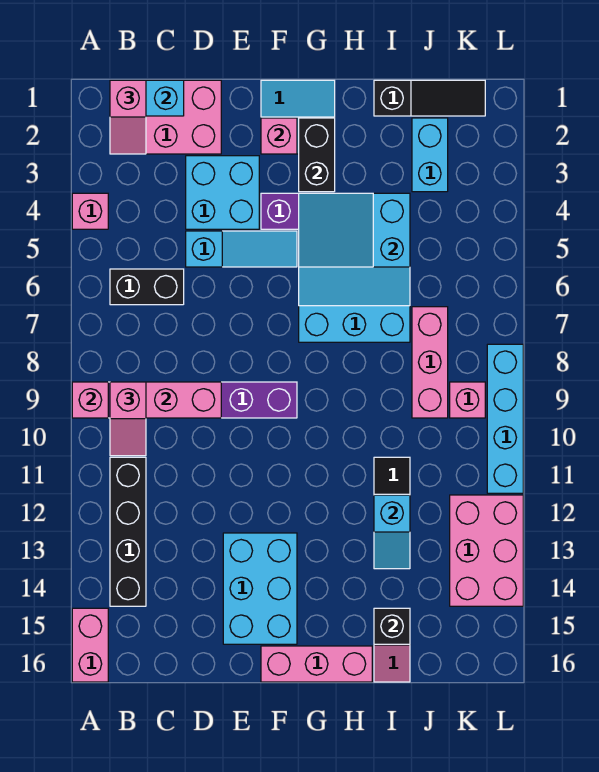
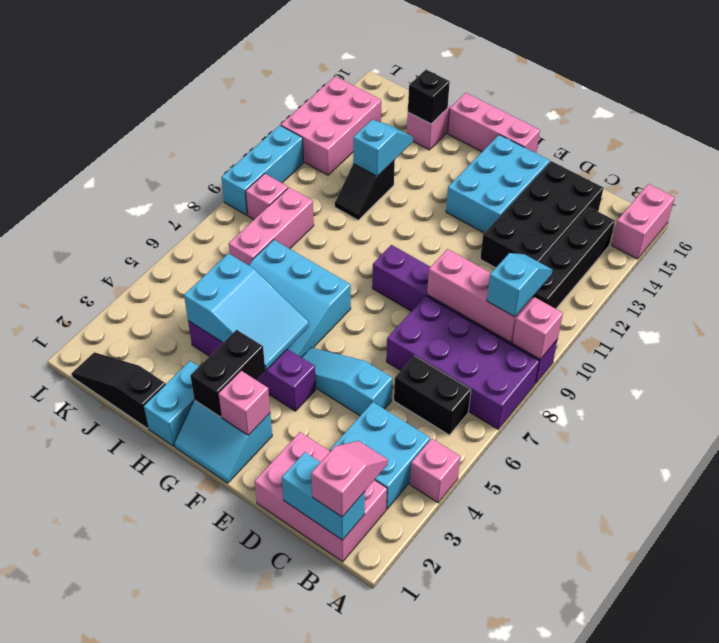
none -> purple 2x4 brick [386,296,539,429]
pink 1x2 slope [110,382,146,456] -> cyan 1x2 slope [487,253,552,317]
none -> black 2x4 brick [480,161,603,268]
cyan 2x2 brick [186,156,259,229] -> cyan 2x2 brick moved to [330,402,430,509]
cyan 1x2 brick [412,118,448,192] -> cyan 1x2 brick moved to [144,361,199,446]
cyan 1x4 brick [487,344,523,493] -> cyan 1x3 brick [221,125,303,215]

